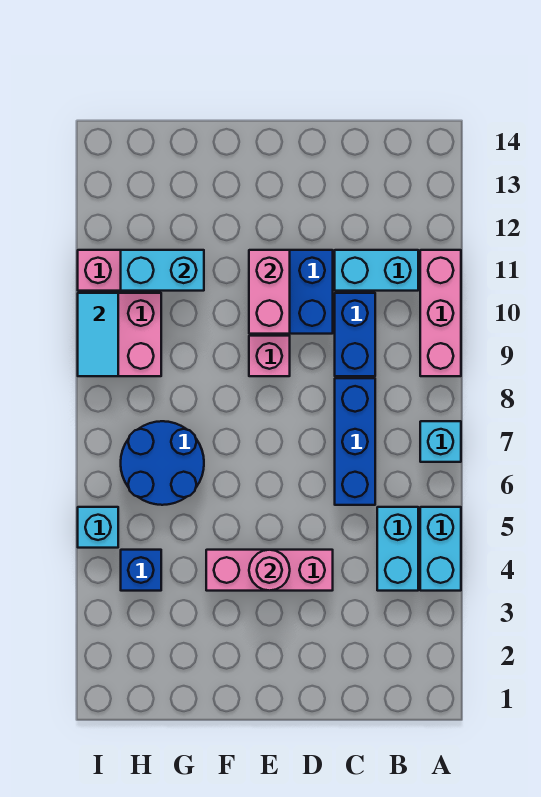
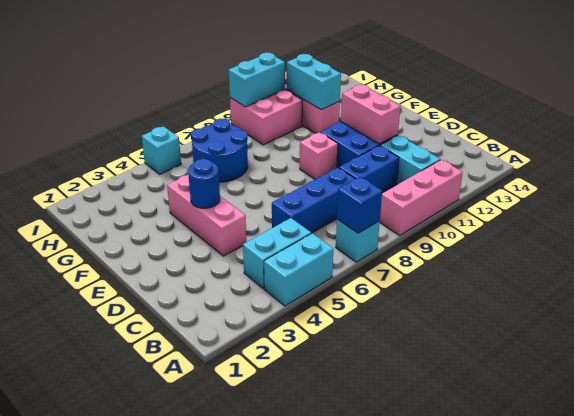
pink 1x1 round brick [249,550,290,591] -> blue 1x1 round brick [188,159,220,208]
pink 1x2 brick [249,250,290,334] -> pink 1x2 brick turned to [341,85,400,144]
blue 1x1 brick [121,550,161,591] -> blue 1x1 brick moved to [337,177,382,233]
cyan 1x2 tile [78,293,118,376] -> cyan 1x2 brick [229,53,285,107]

